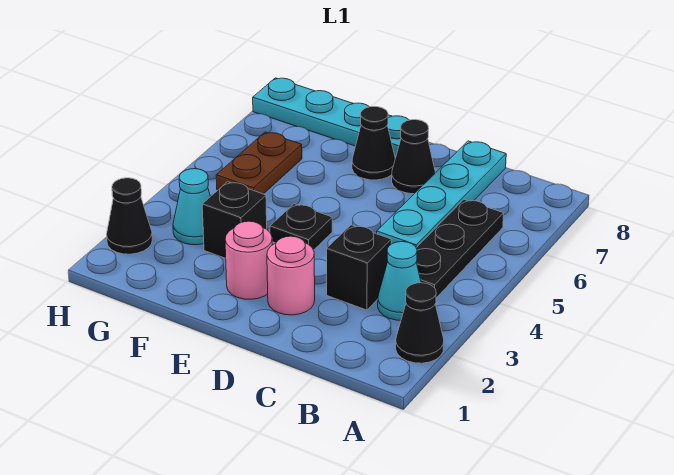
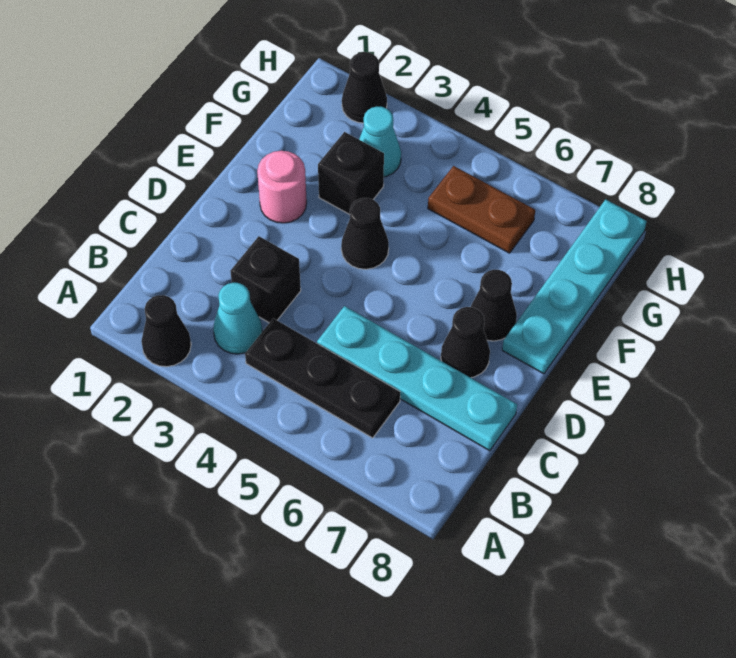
pink 1x1 round brick [267,236,315,315] -> none
black 1x1 plate [270,204,332,250] -> black 1x1 cone [341,198,389,269]

